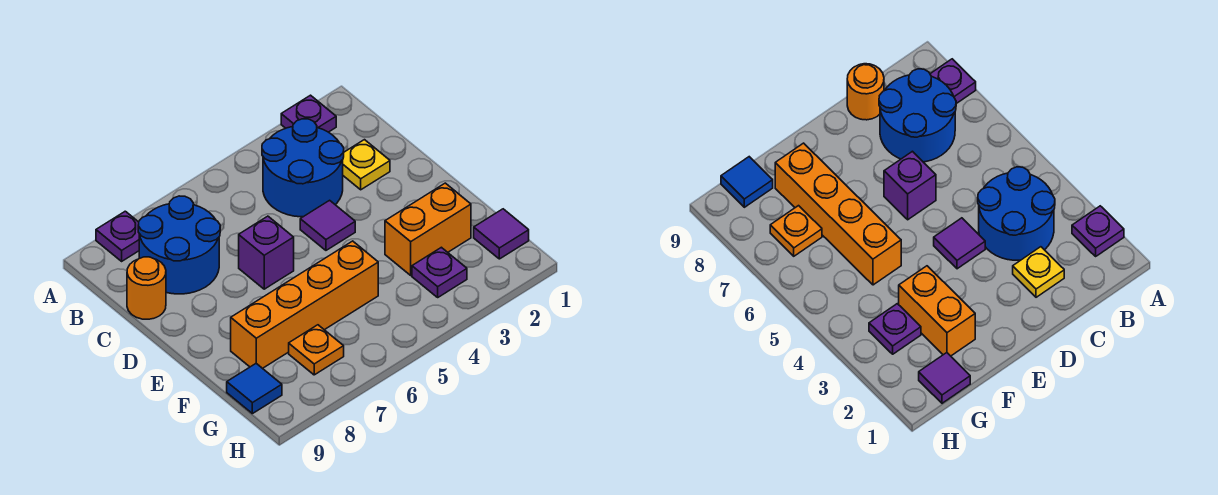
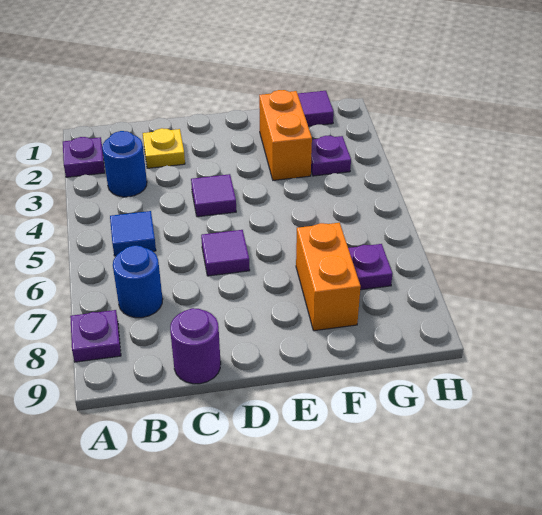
blue 2x2 round brick [262,119,344,217] -> blue 1x1 round brick [102,131,147,197]
blue 2x2 round brick [138,196,220,294] -> blue 1x1 round brick [113,246,163,318]
orange 1x1 round brick [127,257,166,319] -> purple 1x1 round brick [170,308,221,384]
purple 1x1 brick [239,216,294,289] -> purple 1x1 tile [201,230,250,276]
orange 1x4 brick [231,241,378,368] -> orange 1x2 brick [296,223,361,331]
orange 1x1 plate [289,325,344,375] -> purple 1x1 plate [348,244,393,290]
blue 1x1 tile [227,364,282,414] -> blue 1x1 tile moved to [110,211,156,256]

